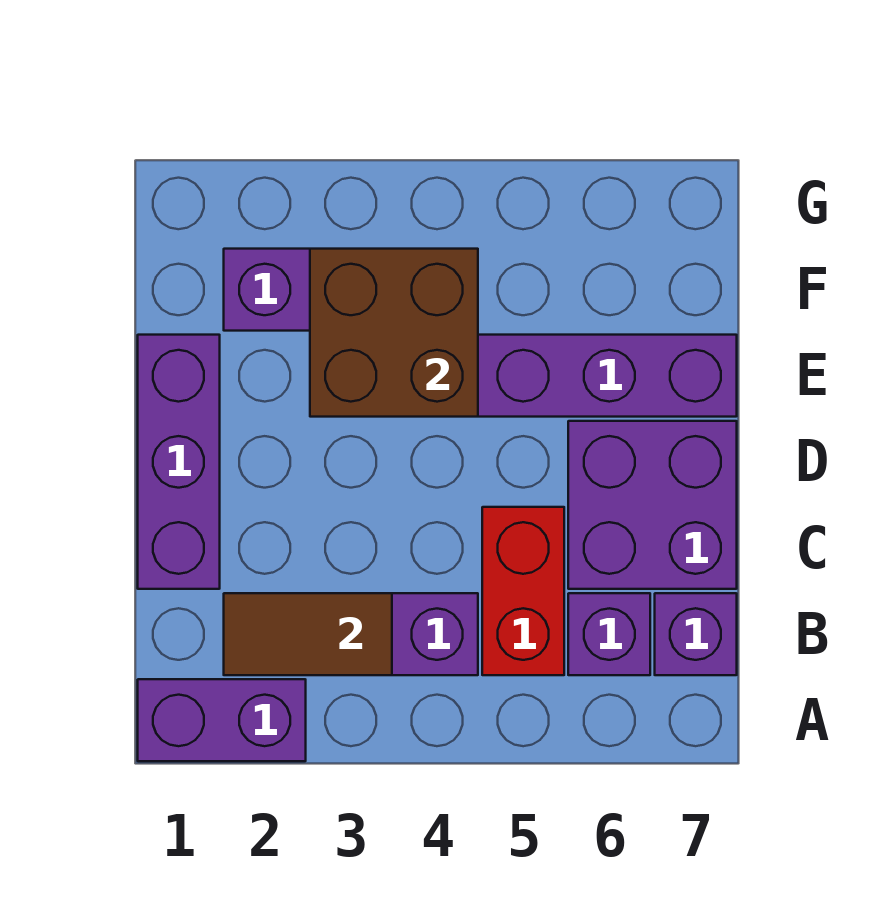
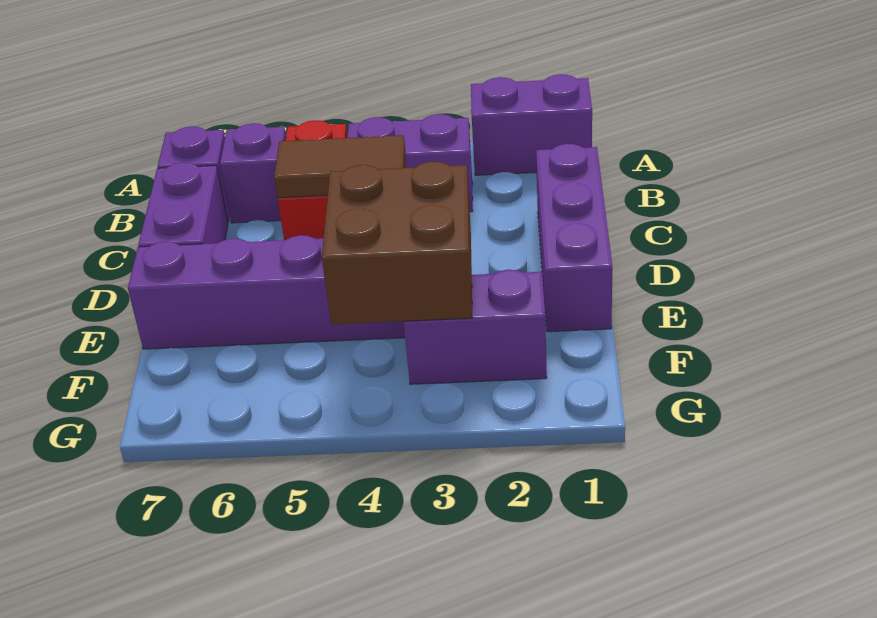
brown 1x2 tile [224,593,392,675] -> brown 1x2 tile moved to [274,135,406,198]
purple 2x2 brick [568,421,737,589] -> purple 1x2 brick [138,162,228,247]

